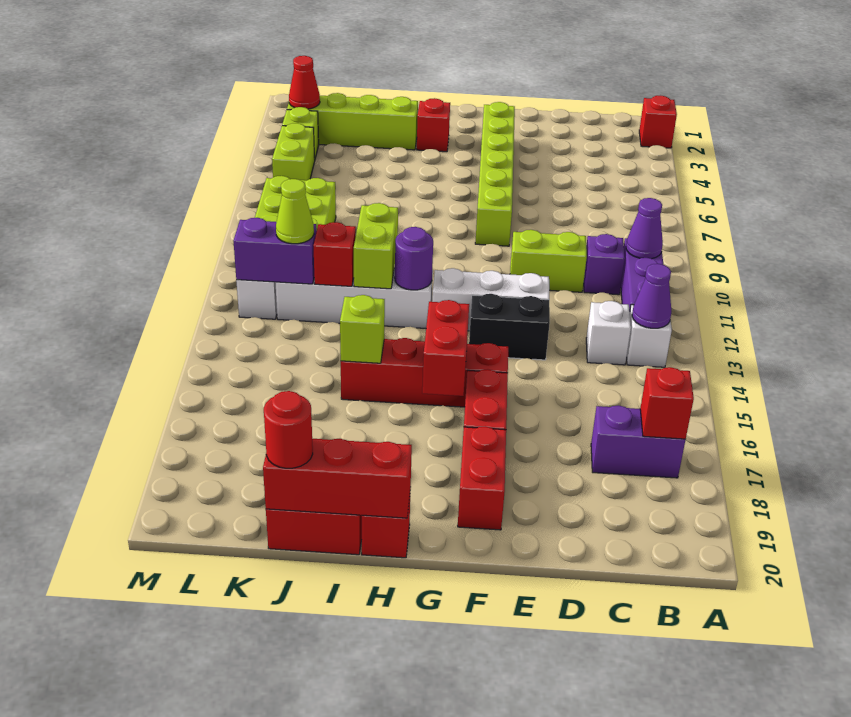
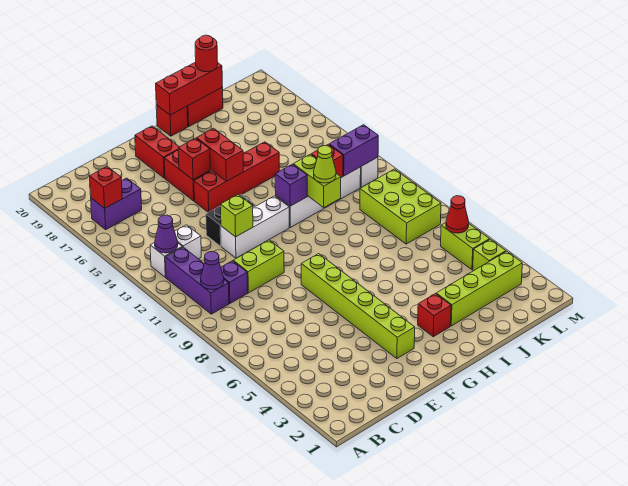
red 1x1 brick [639,96,677,148] -> red 1x1 brick moved to [178,138,210,180]
purple 1x1 round brick [395,227,433,290] -> purple 1x1 brick [275,164,307,206]
lime 1x1 brick [340,295,385,363] -> lime 1x1 brick moved to [221,195,253,237]
lime 1x1 cone [276,179,314,244] -> lime 1x1 cone moved to [314,146,336,183]
red 1x1 cone [289,56,320,109] -> red 1x1 cone moved to [446,196,469,233]

